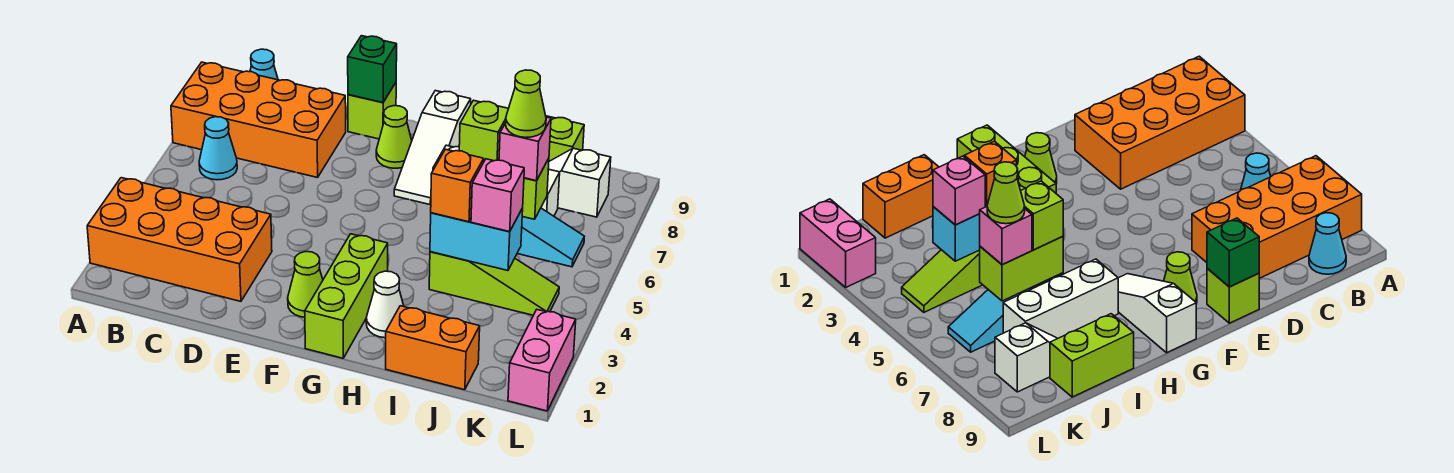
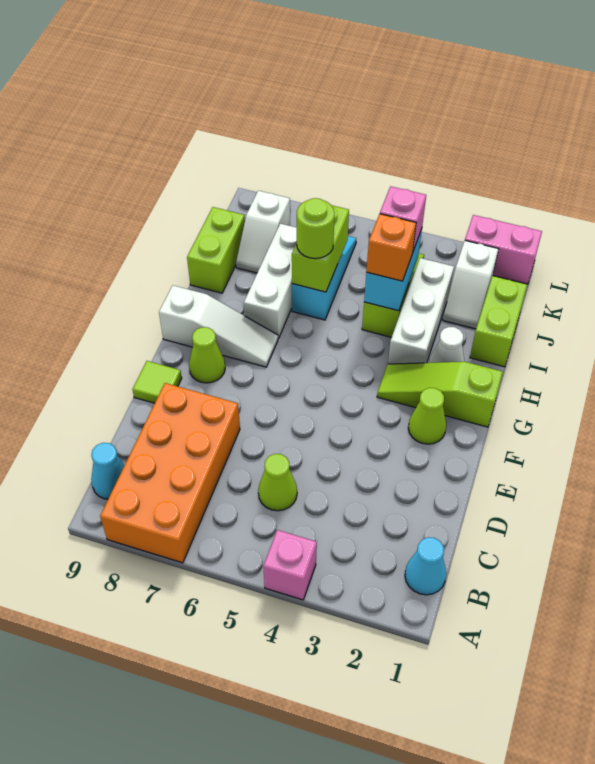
orange 2x4 brick [87,178,272,301] -> none
cyan 1x1 cone [199,117,237,180] -> cyan 1x1 cone moved to [405,537,446,595]
lime 1x1 brick [348,83,396,139] -> lime 1x1 tile [132,361,182,403]
green 1x1 brick [348,36,397,102] -> none
lime 1x3 brick [305,234,388,358] -> lime 1x3 slope [377,362,503,427]
none -> white 1x3 brick [388,258,454,364]
orange 1x2 brick [386,306,480,390] -> lime 1x2 brick [470,276,527,367]
lime 1x1 brick [459,100,508,161] -> lime 1x1 round brick [297,198,335,259]
none -> white 1x2 slope [443,241,498,329]
pink 1x1 brick [499,117,551,181] -> pink 1x1 brick moved to [263,530,317,600]
lime 1x1 cone [506,70,546,138] -> lime 1x1 cone moved to [258,454,297,511]

